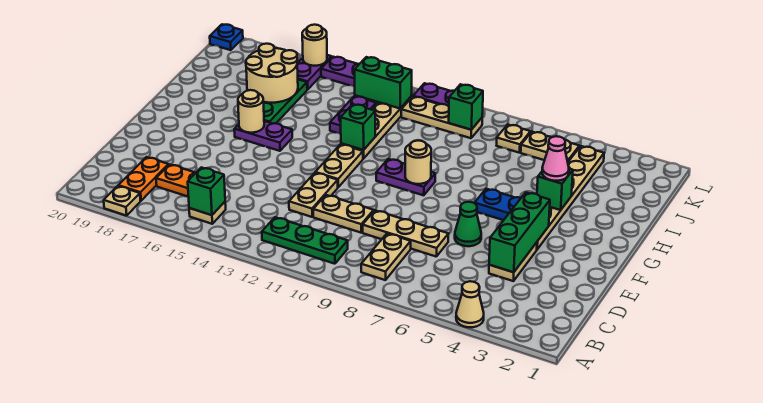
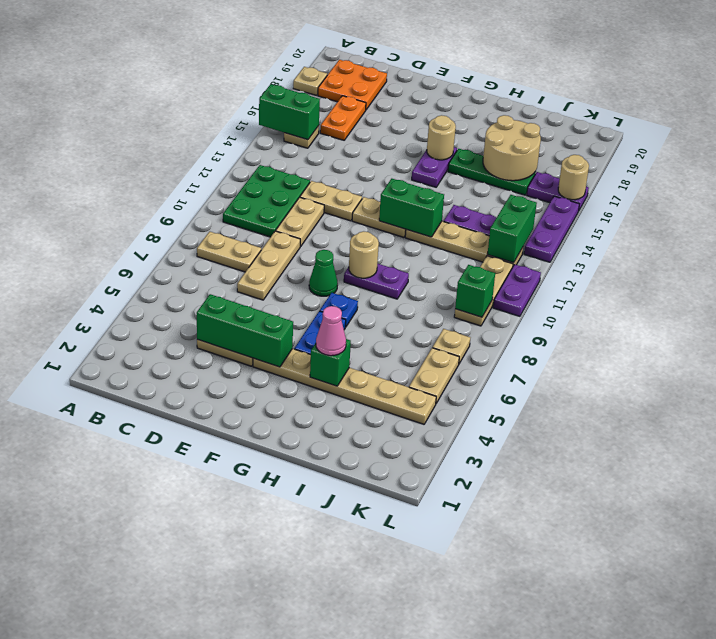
tan 1x1 cone [456,281,484,327] -> none
green 1x3 plate [262,217,348,264] -> green 2x3 plate [223,165,310,237]
green 1x1 brick [188,167,225,215] -> green 1x2 brick [259,84,320,140]
orange 1x2 plate [118,157,168,201] -> orange 2x2 plate [318,60,387,110]
green 1x1 cone [455,202,481,246] -> green 1x1 cone moved to [309,250,338,296]
purple 1x2 plate [376,159,435,195] -> purple 1x2 plate turned to [344,263,409,299]
green 1x1 brick [341,104,375,150] -> green 1x2 brick [379,179,444,237]
blue 1x1 plate [210,24,243,50] -> blue 1x1 plate moved to [320,293,358,327]

